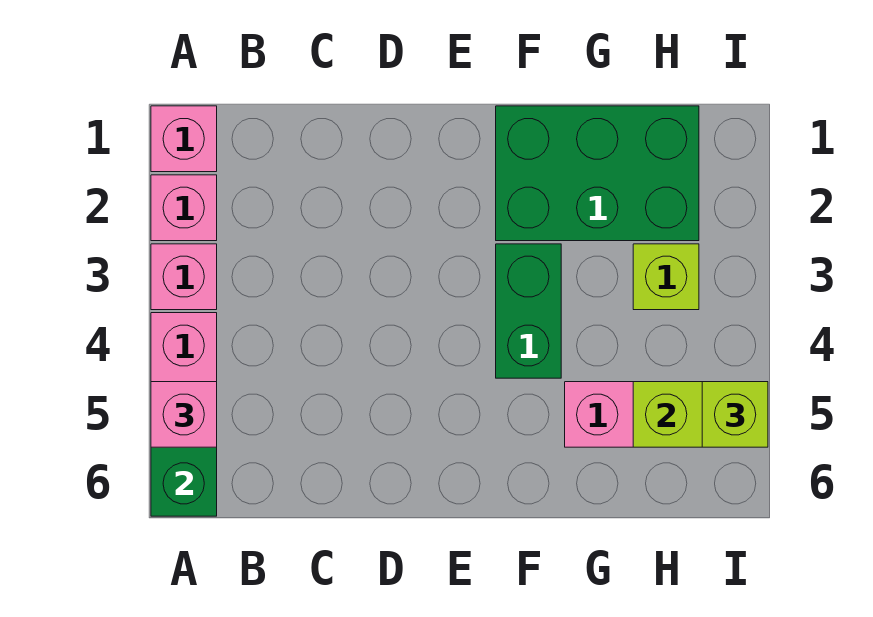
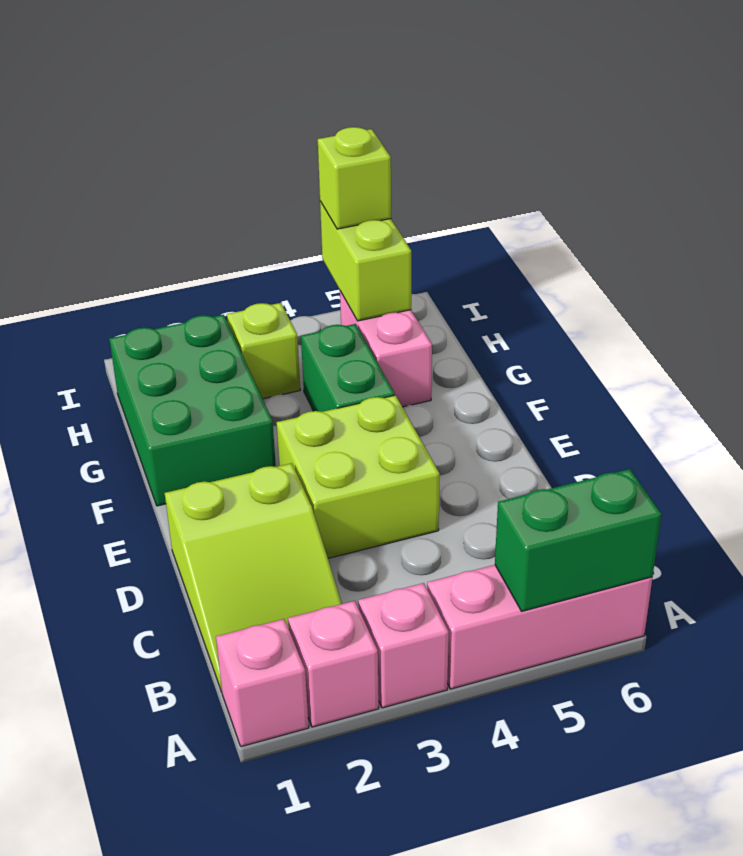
pink 1x1 brick [151,382,217,447] -> none
none -> lime 2x3 slope [165,463,342,692]
none -> lime 2x2 brick [276,395,440,558]
green 1x2 brick [496,244,561,378] -> green 1x2 brick turned to [301,324,395,412]

